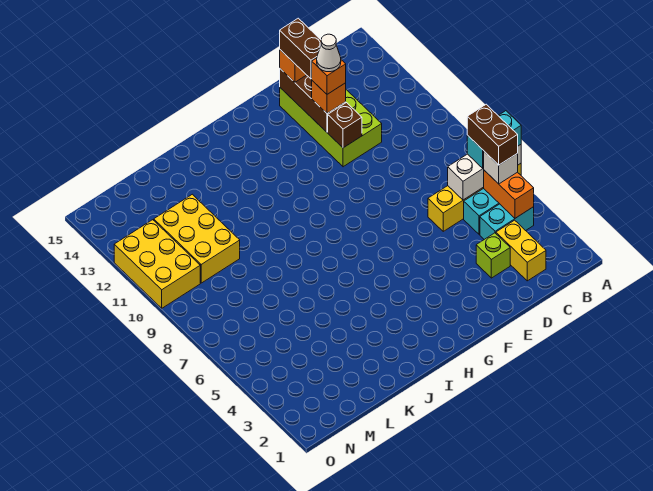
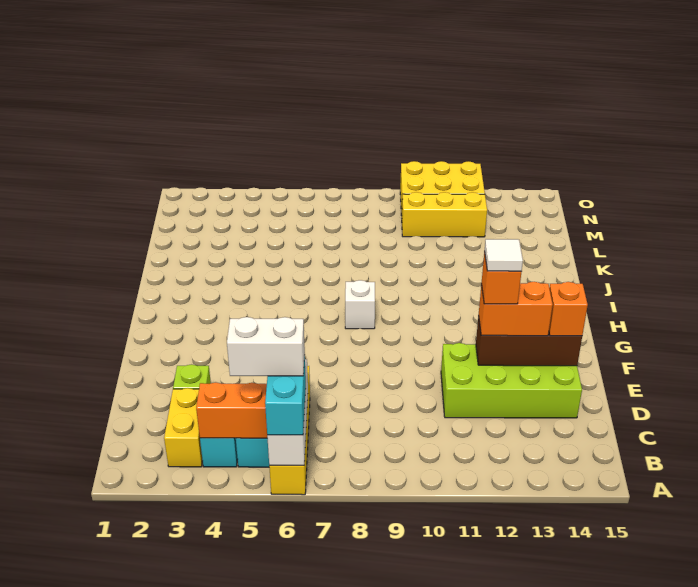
white 1x1 brick [484,151,518,184] -> white 1x1 brick moved to [345,280,375,329]
brown 1x2 brick [467,104,518,165] -> white 1x2 brick [227,317,305,376]
yellow 1x2 brick [496,220,546,281] -> yellow 1x2 brick turned to [164,388,203,467]
brown 1x1 brick [328,103,362,148] -> none
orange 1x1 brick [312,81,346,113] -> orange 1x2 brick [479,282,553,336]
white 1x1 cone [317,34,341,72] -> white 1x1 tile [485,239,523,271]
brown 1x2 brick [280,18,321,79] -> none
yellow 2x3 brick [154,194,240,283] -> yellow 1x3 brick [402,192,487,237]

